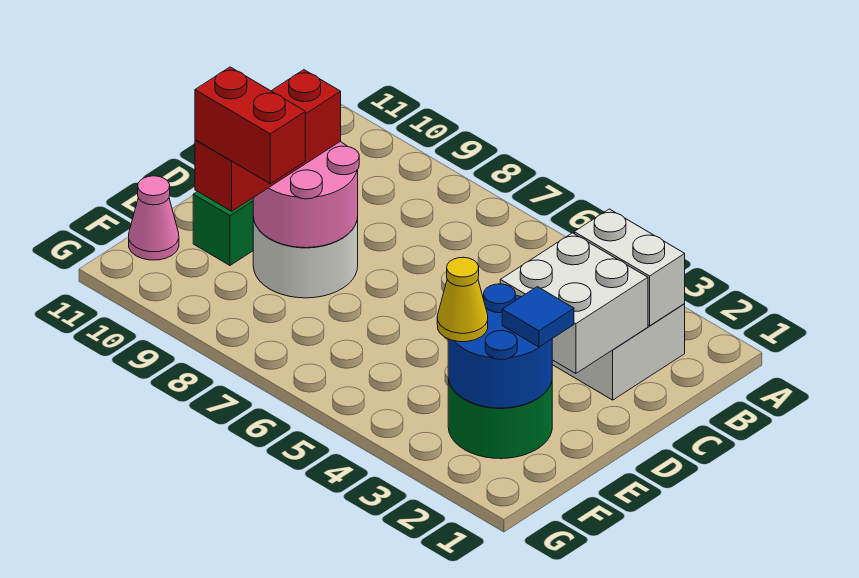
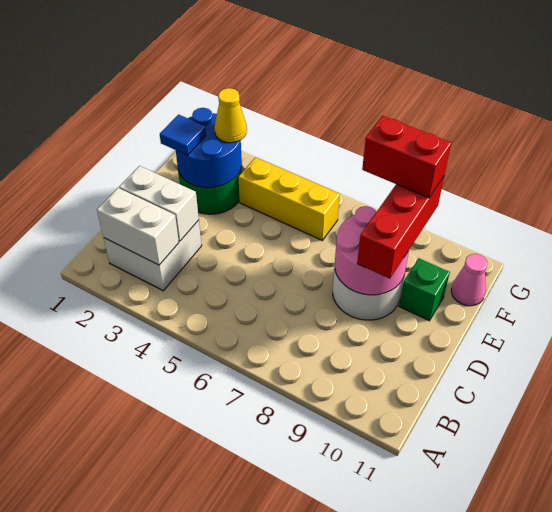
white 2x2 brick [500,233,648,374] -> white 1x2 brick [119,166,199,241]
none -> yellow 1x3 brick [239,157,340,240]

